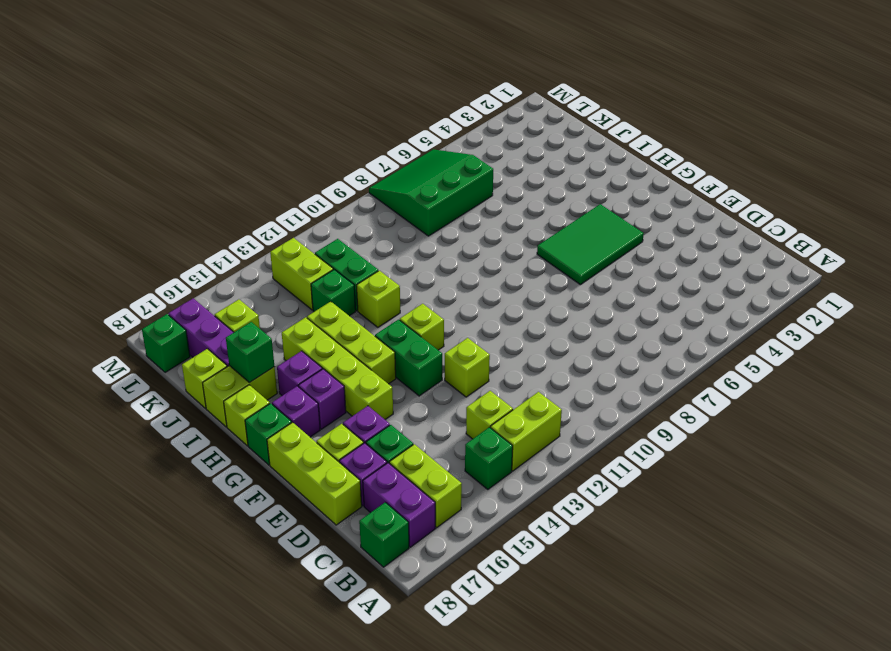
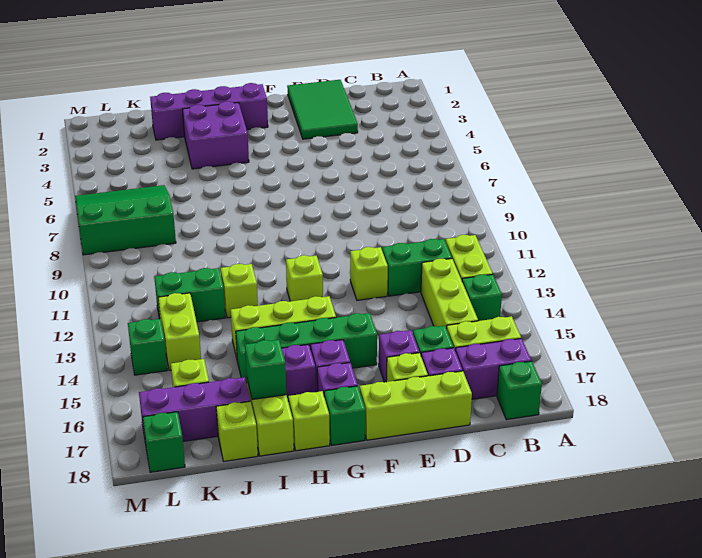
lime 1x1 brick [466,391,513,439] -> lime 1x3 brick [421,259,478,329]
green 2x3 tile [537,204,644,285] -> green 2x3 tile moved to [287,80,358,139]
green 1x2 brick [375,320,442,396] -> green 1x2 brick moved to [382,239,452,296]
lime 1x4 brick [282,317,393,419] -> green 1x4 brick [236,313,377,383]
none -> purple 1x4 brick [150,83,268,140]
none -> purple 2x2 brick [183,101,249,169]
green 1x1 brick [311,270,356,316] -> green 1x1 brick moved to [128,319,167,375]
green 3x3 slope [369,149,493,236] -> green 3x3 slope turned to [75,185,176,255]
lime 1x2 brick [270,238,333,310] -> lime 1x2 brick turned to [158,293,201,370]

